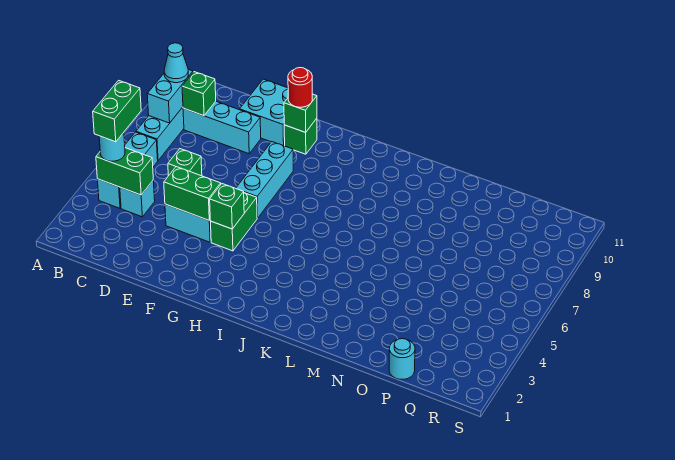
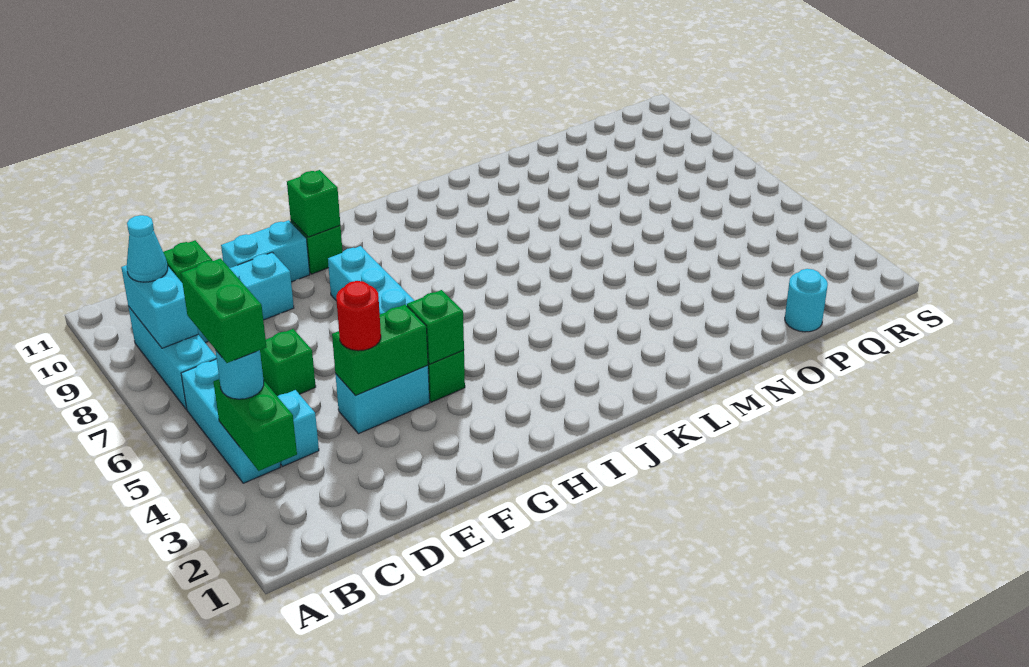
green 1x2 brick [96,148,153,195] -> green 1x2 brick turned to [213,379,297,471]
cyan 2x2 brick [240,79,288,146] -> cyan 1x2 brick [221,220,310,282]
red 1x1 round brick [288,68,312,107] -> red 1x1 round brick moved to [336,281,381,351]

